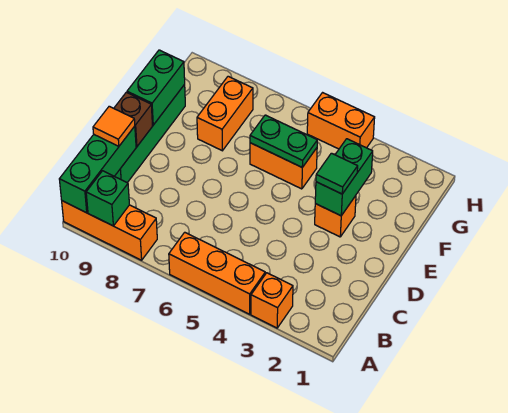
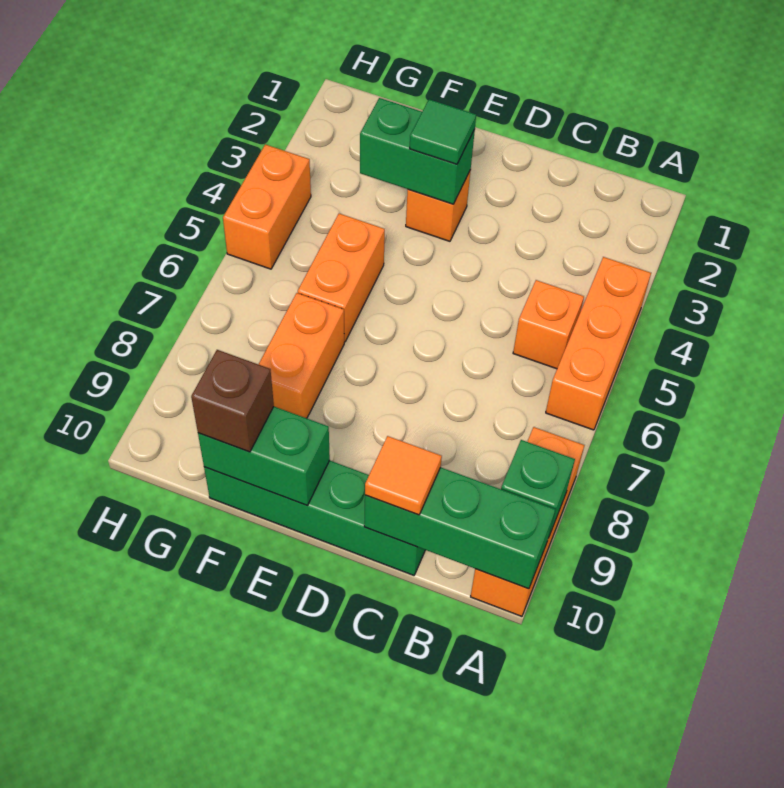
orange 1x1 brick [251,273,293,328] -> orange 1x1 brick moved to [513,280,584,369]
brown 1x1 brick [114,92,152,147] -> brown 1x1 brick moved to [191,350,274,452]
green 1x2 plate [250,115,317,167] -> none
orange 1x2 brick [197,76,253,151] -> orange 1x2 brick turned to [259,293,344,418]

